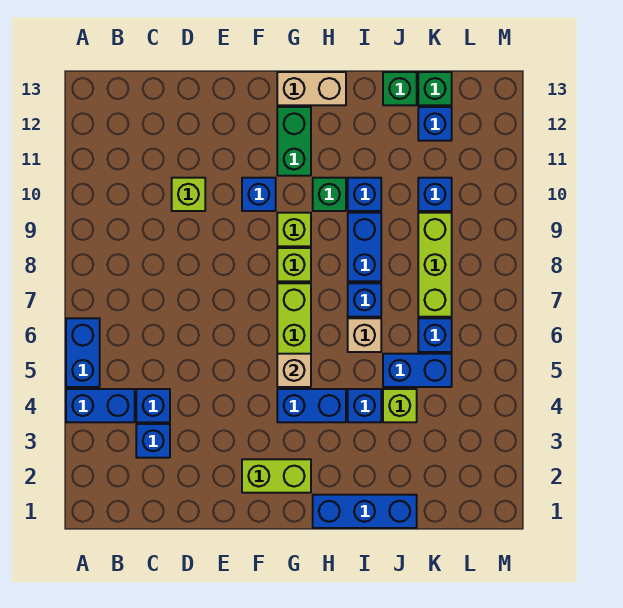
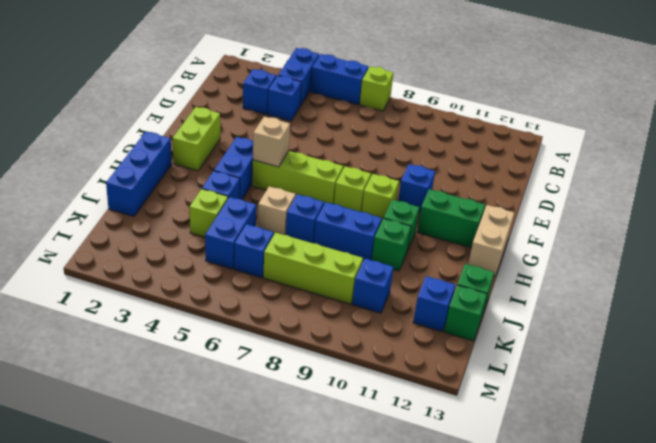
lime 1x1 brick [172,178,205,211] -> lime 1x1 brick moved to [360,67,393,111]
blue 1x1 brick [348,178,381,211] -> green 1x1 brick [372,218,411,271]

